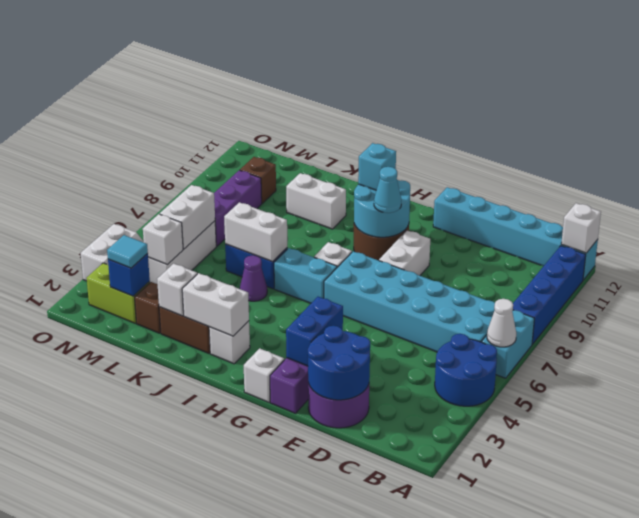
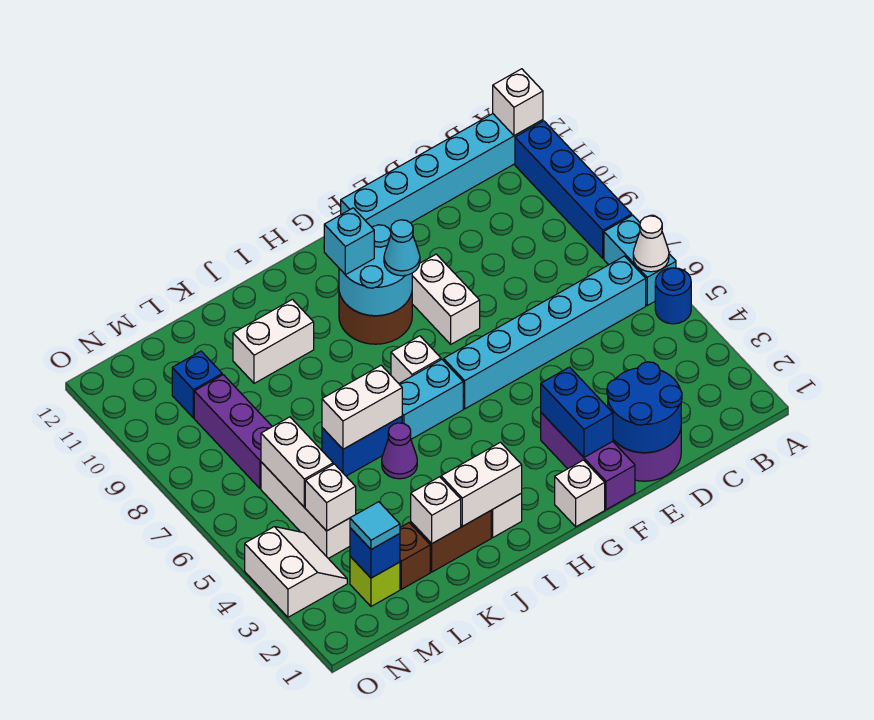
blue 2x2 round brick [435,334,497,406] -> blue 1x1 round brick [655,268,691,324]
cyan 2x6 brick [324,251,495,352] -> cyan 1x6 brick [444,256,646,409]
lime 1x2 brick [87,263,150,323] -> lime 1x1 brick [350,556,400,606]
brown 1x1 brick [240,157,276,203] -> blue 1x1 brick [172,351,222,418]

